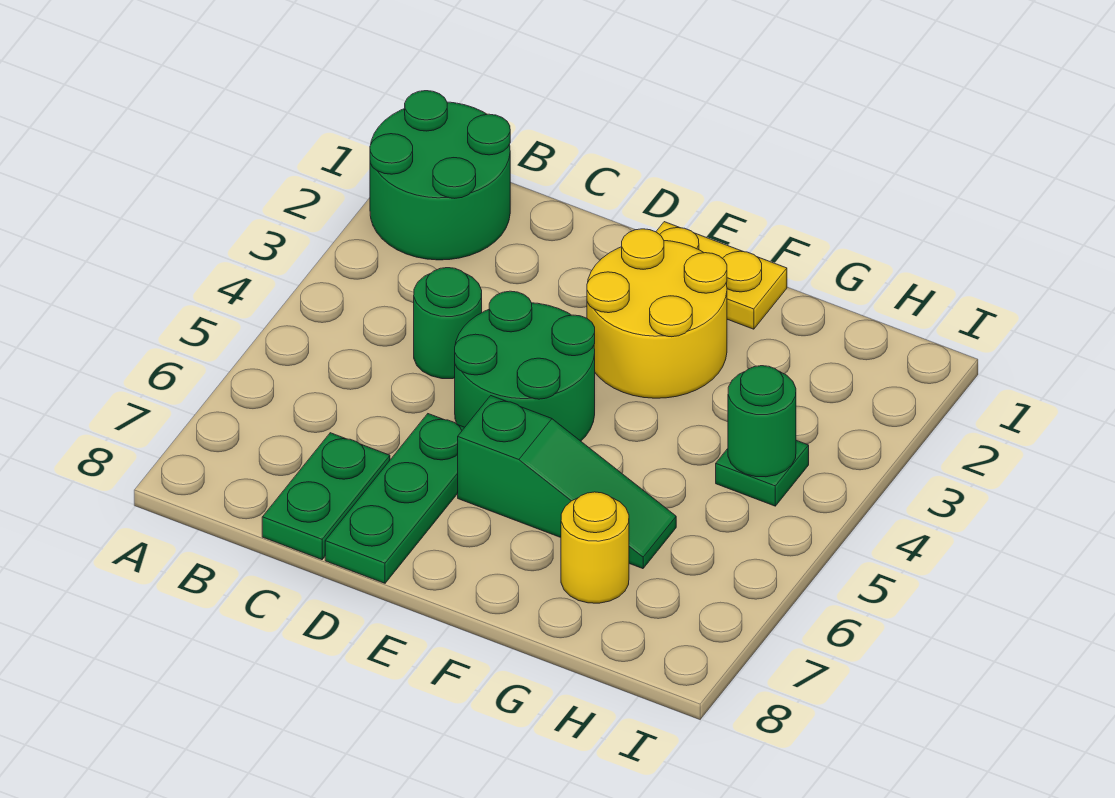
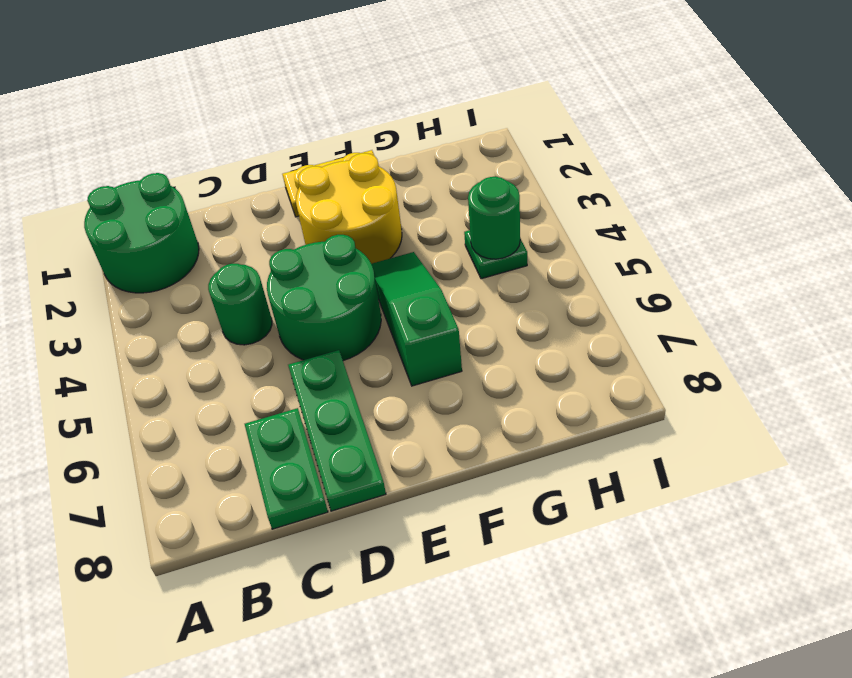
green 1x3 slope [458,396,676,569] -> green 1x3 slope turned to [372,252,462,386]
yellow 1x1 round brick [561,492,629,603] -> none

